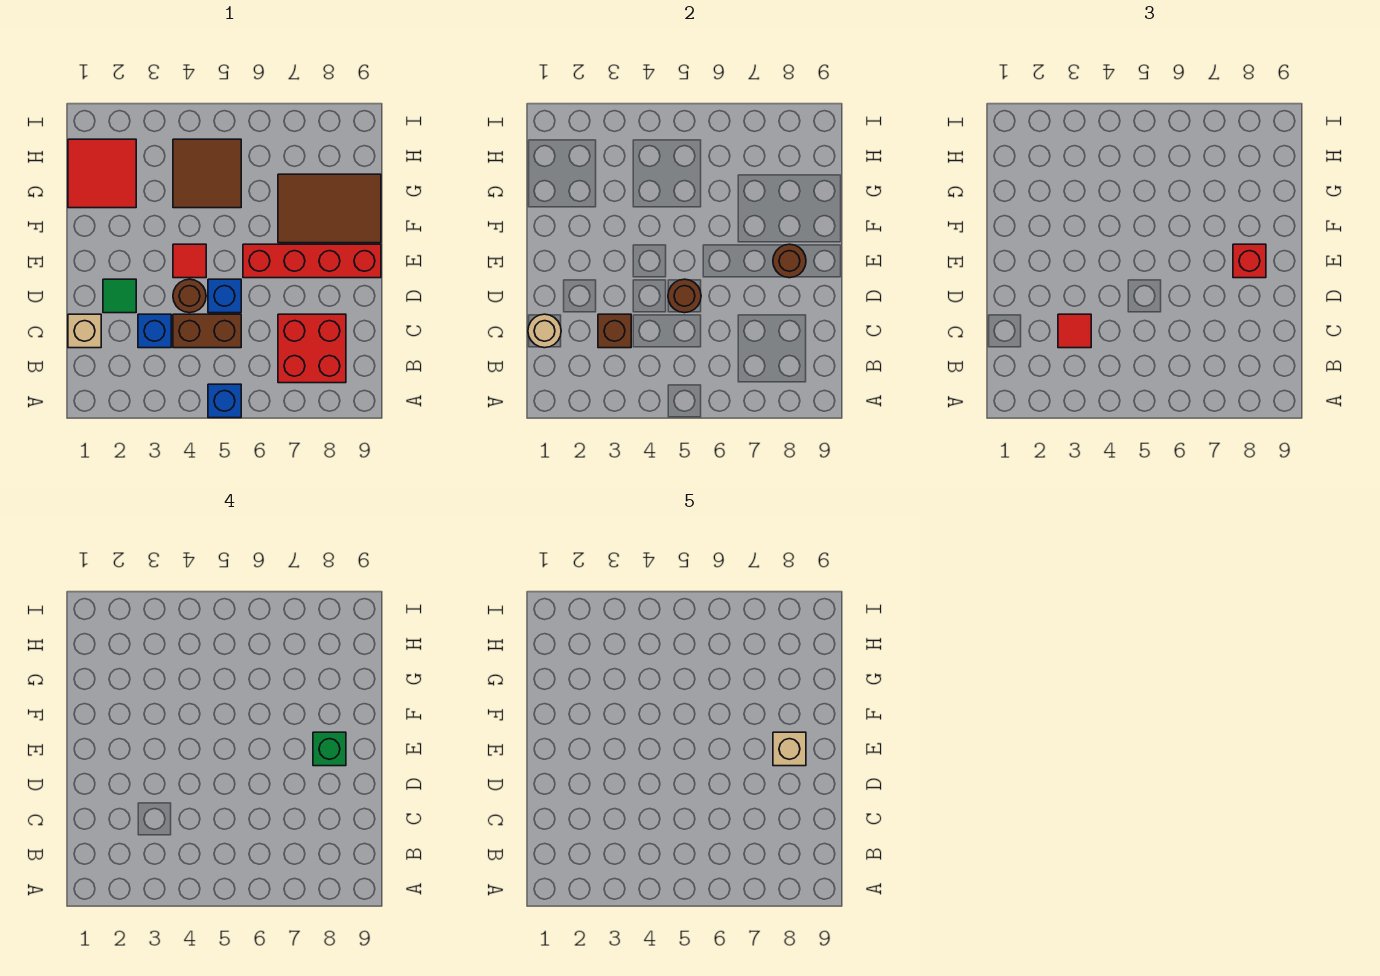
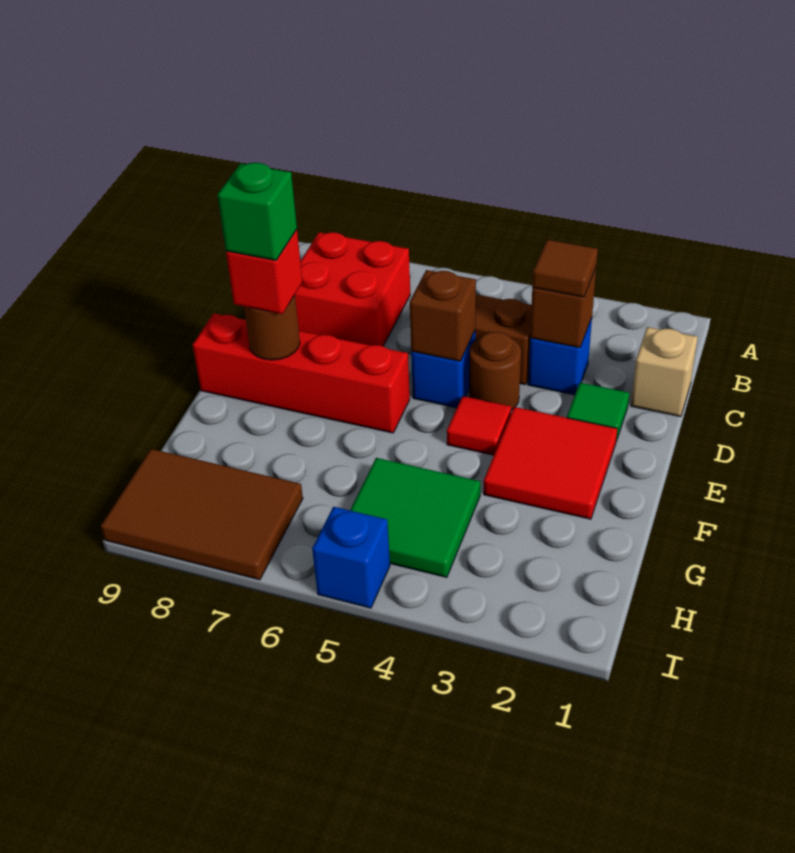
blue 1x1 brick [208,384,241,418] -> blue 1x1 brick moved to [312,507,390,608]
tan 1x1 round brick [528,314,561,348] -> none
red 1x1 tile [1058,314,1091,348] -> brown 1x1 tile [532,240,598,297]
brown 1x1 round brick [668,279,701,313] -> brown 1x1 brick [410,270,476,361]
tan 1x1 brick [773,732,806,766] -> none
brown 2x3 tile [278,174,381,243] -> brown 2x3 tile moved to [101,449,303,580]
red 2x2 tile [68,139,136,208] -> red 2x2 tile moved to [484,407,617,519]
brown 2x2 tile [173,139,241,208] -> green 2x2 tile [350,458,480,577]

